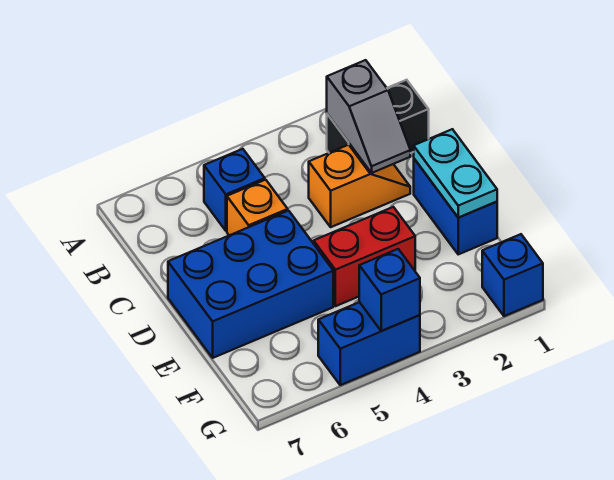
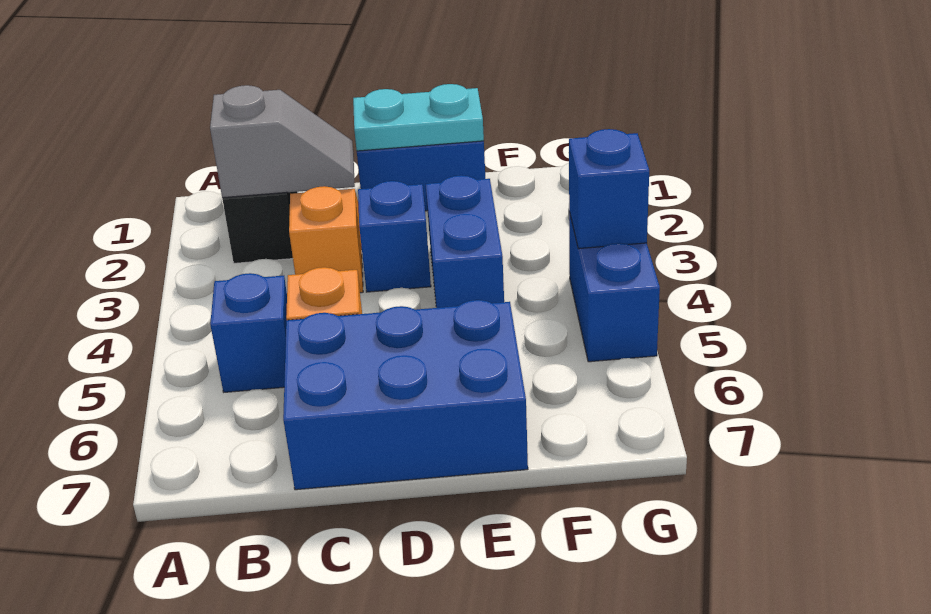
blue 2x3 brick [168,211,333,358] -> blue 2x3 brick turned to [283,300,528,490]
red 1x2 brick [314,207,415,306] -> blue 1x2 brick [426,175,504,308]
blue 1x1 brick [482,234,543,316] -> blue 1x1 brick moved to [358,181,431,292]

